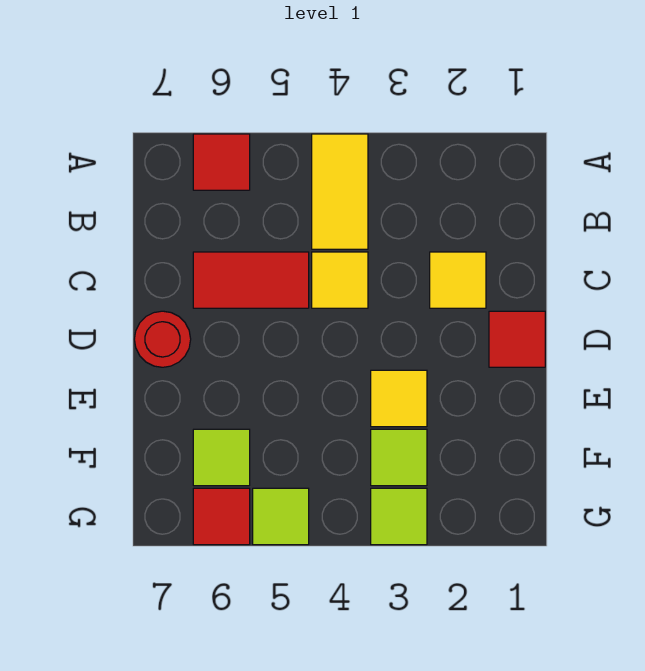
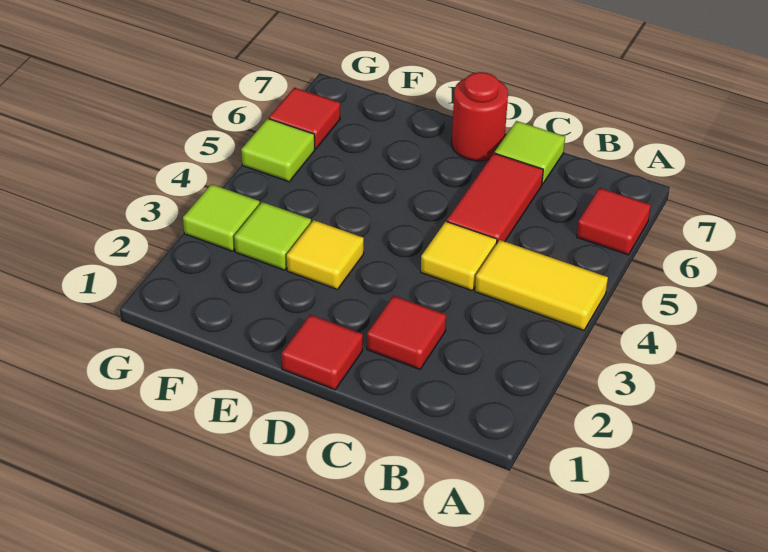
yellow 1x1 tile [430,252,486,308] -> red 1x1 tile [367,296,446,369]
lime 1x1 tile [193,429,250,486] -> lime 1x1 tile moved to [495,121,565,184]

